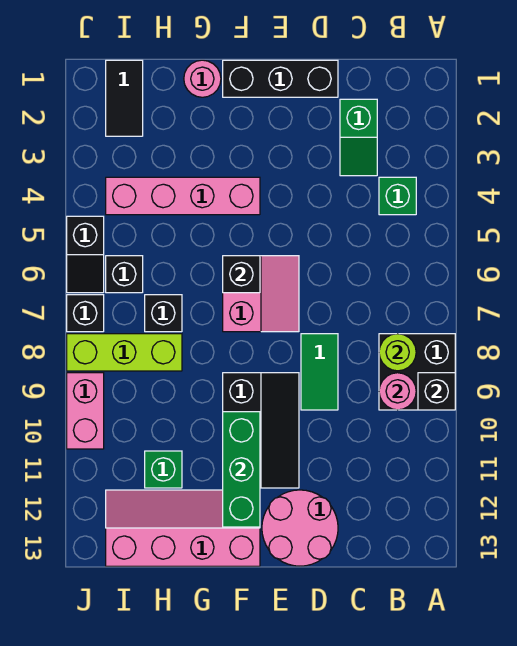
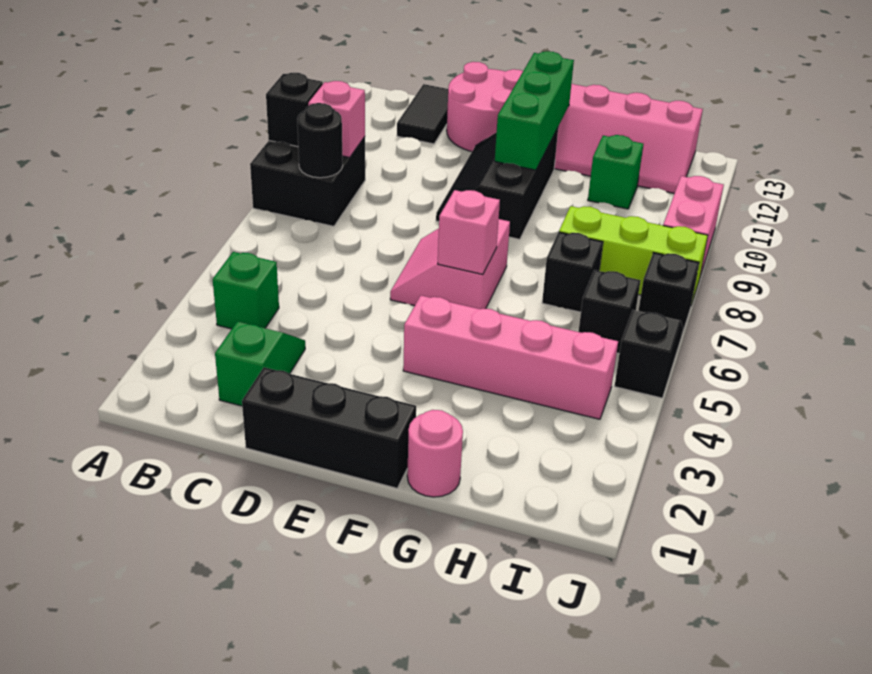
lime 1x1 round brick [379,334,416,371] -> black 1x1 round brick [297,103,343,178]
pink 1x1 round brick [379,373,416,410] -> pink 1x1 brick [308,81,365,157]
green 1x2 tile [301,334,338,410] -> none
black 1x1 brick [223,256,260,293] -> pink 1x1 brick [438,190,500,274]
black 1x2 tile [106,60,143,136] -> black 1x2 tile moved to [397,84,448,144]

